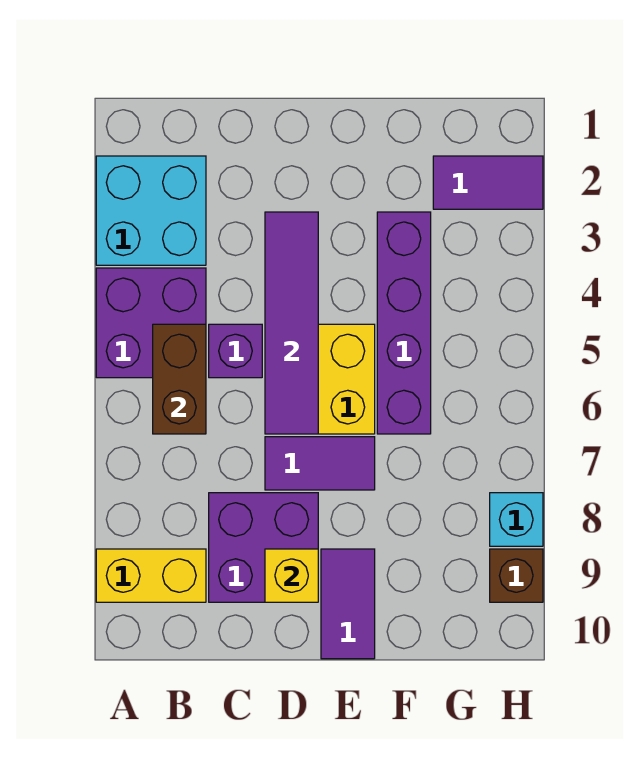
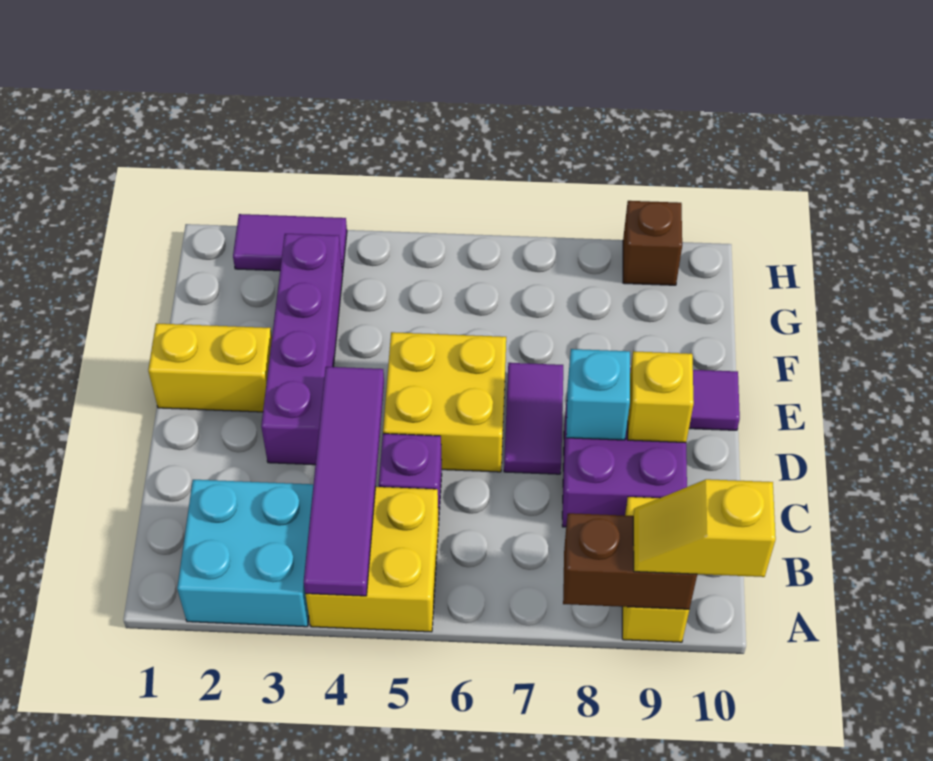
purple 2x2 brick [96,268,206,378] -> yellow 2x2 brick [306,487,439,632]
none -> yellow 1x2 slope [633,479,776,577]
brown 1x2 brick [153,324,206,434] -> brown 1x2 brick moved to [563,513,697,609]
purple 1x4 tile [265,212,318,434] -> purple 1x4 tile turned to [304,367,384,596]
none -> yellow 1x2 brick [148,323,272,412]
purple 1x4 brick [377,212,431,434] -> purple 1x4 brick turned to [261,234,343,465]
purple 1x2 tile [433,156,543,209] -> purple 1x2 tile turned to [233,214,347,273]
cyan 1x1 brick [490,493,543,546] -> cyan 1x1 brick moved to [566,349,630,440]

